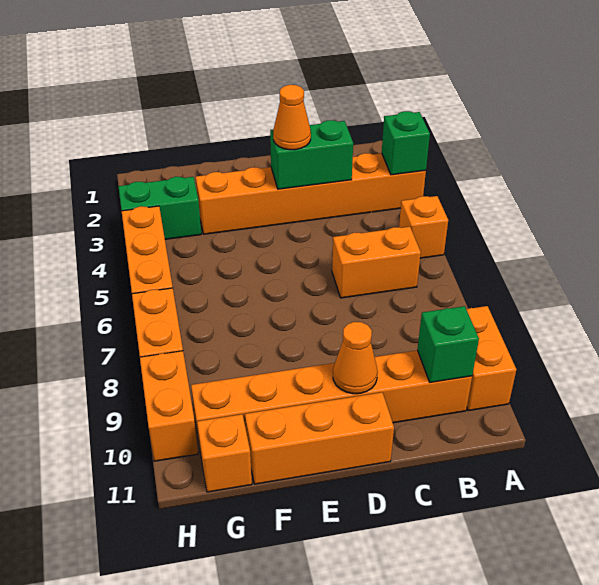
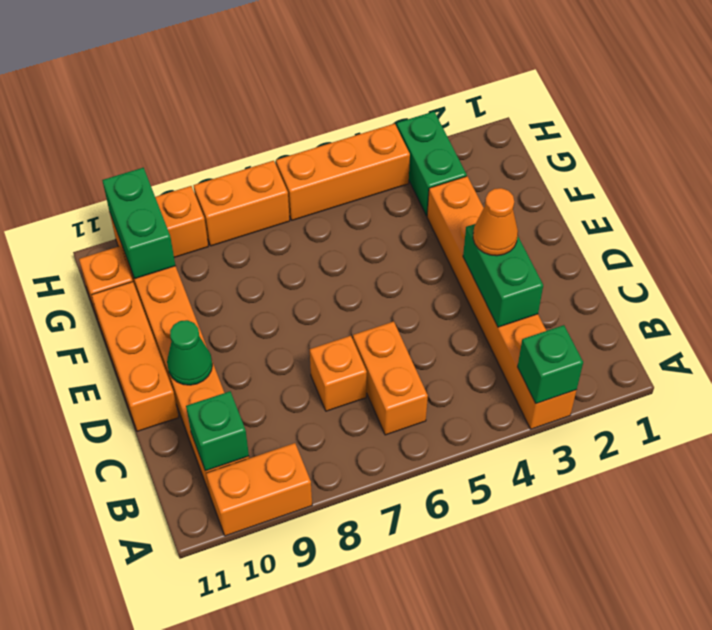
orange 1x1 brick [399,196,448,258] -> orange 1x1 brick moved to [310,336,367,411]
orange 1x1 cone [333,322,378,394] -> green 1x1 cone [167,320,212,385]
none -> green 1x2 brick [102,168,176,279]

